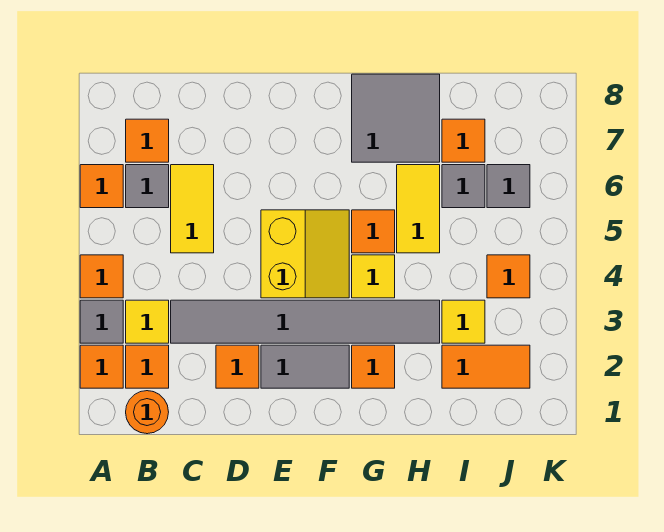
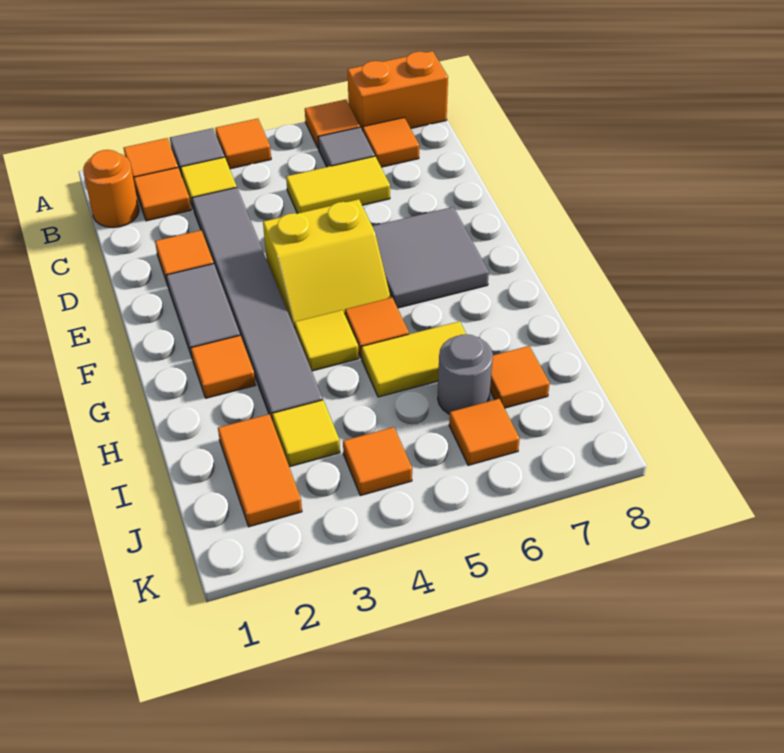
none -> orange 1x2 brick [348,51,448,131]
grey 2x2 tile [352,74,440,162] -> grey 2x2 tile moved to [372,207,489,308]
grey 1x1 tile [442,165,485,208] -> grey 1x1 round brick [438,334,493,414]
grey 1x1 tile [487,165,530,208] -> orange 1x1 tile [449,399,520,465]

